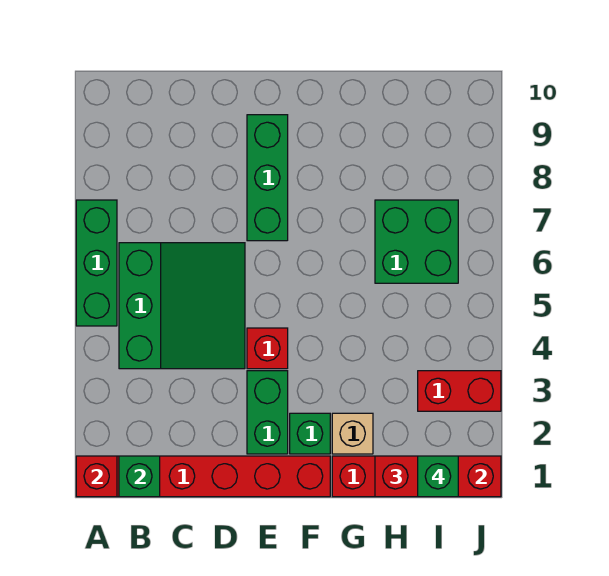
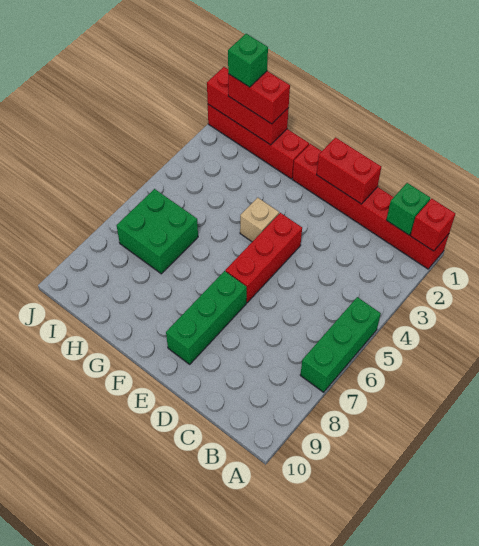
green 3x3 slope [119,243,245,369] -> none
green 1x2 brick [247,371,288,454] -> none
red 1x1 brick [247,328,288,369] -> red 1x3 brick [225,213,302,303]
green 1x1 brick [290,413,330,454] -> none
tan 1x1 brick [332,413,373,454] -> tan 1x1 brick moved to [240,198,279,242]
red 1x2 brick [418,371,501,411] -> red 1x2 brick moved to [316,138,381,204]

